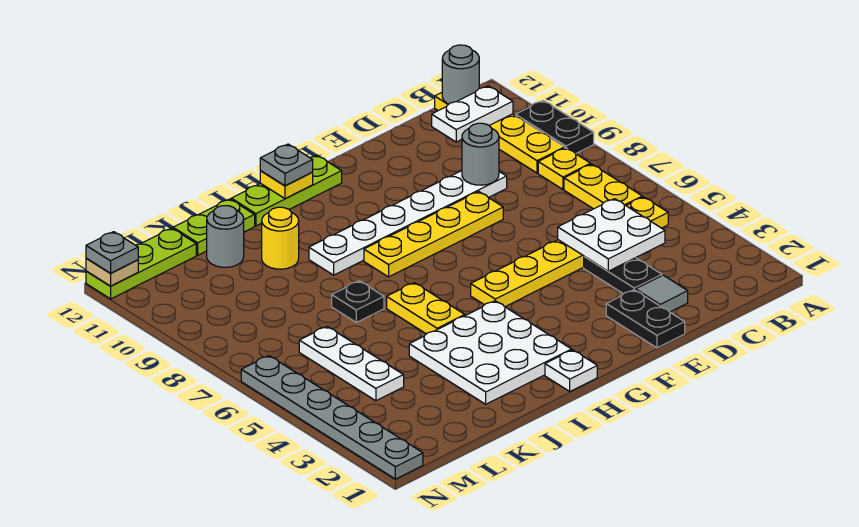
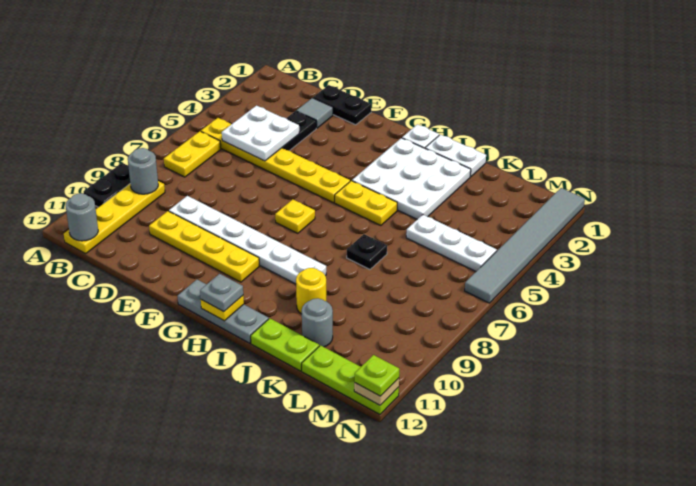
yellow 1x1 plate [538,148,591,189] -> yellow 1x1 plate moved to [275,199,315,233]
white 1x2 plate [432,86,513,142] -> white 1x2 plate moved to [425,135,486,177]
grey 1x1 round brick [462,123,499,185] -> grey 1x1 round brick moved to [128,148,158,194]
black 1x2 plate [606,290,685,348] -> black 1x2 plate turned to [313,85,371,125]
yellow 1x4 plate [364,192,503,277] -> yellow 1x4 plate moved to [149,211,259,282]
lime 1x3 plate [231,155,342,226] -> grey 1x3 plate [178,280,269,343]
yellow 1x2 plate [387,283,465,334] -> yellow 1x2 plate turned to [335,181,397,226]
white 1x3 plate [299,327,404,401] -> white 1x3 plate turned to [406,215,497,271]
grey 1x6 plate [241,356,423,479] -> grey 1x6 tile [465,188,585,303]
grey 1x1 plate [86,232,138,273] -> lime 1x1 plate [355,355,399,396]

